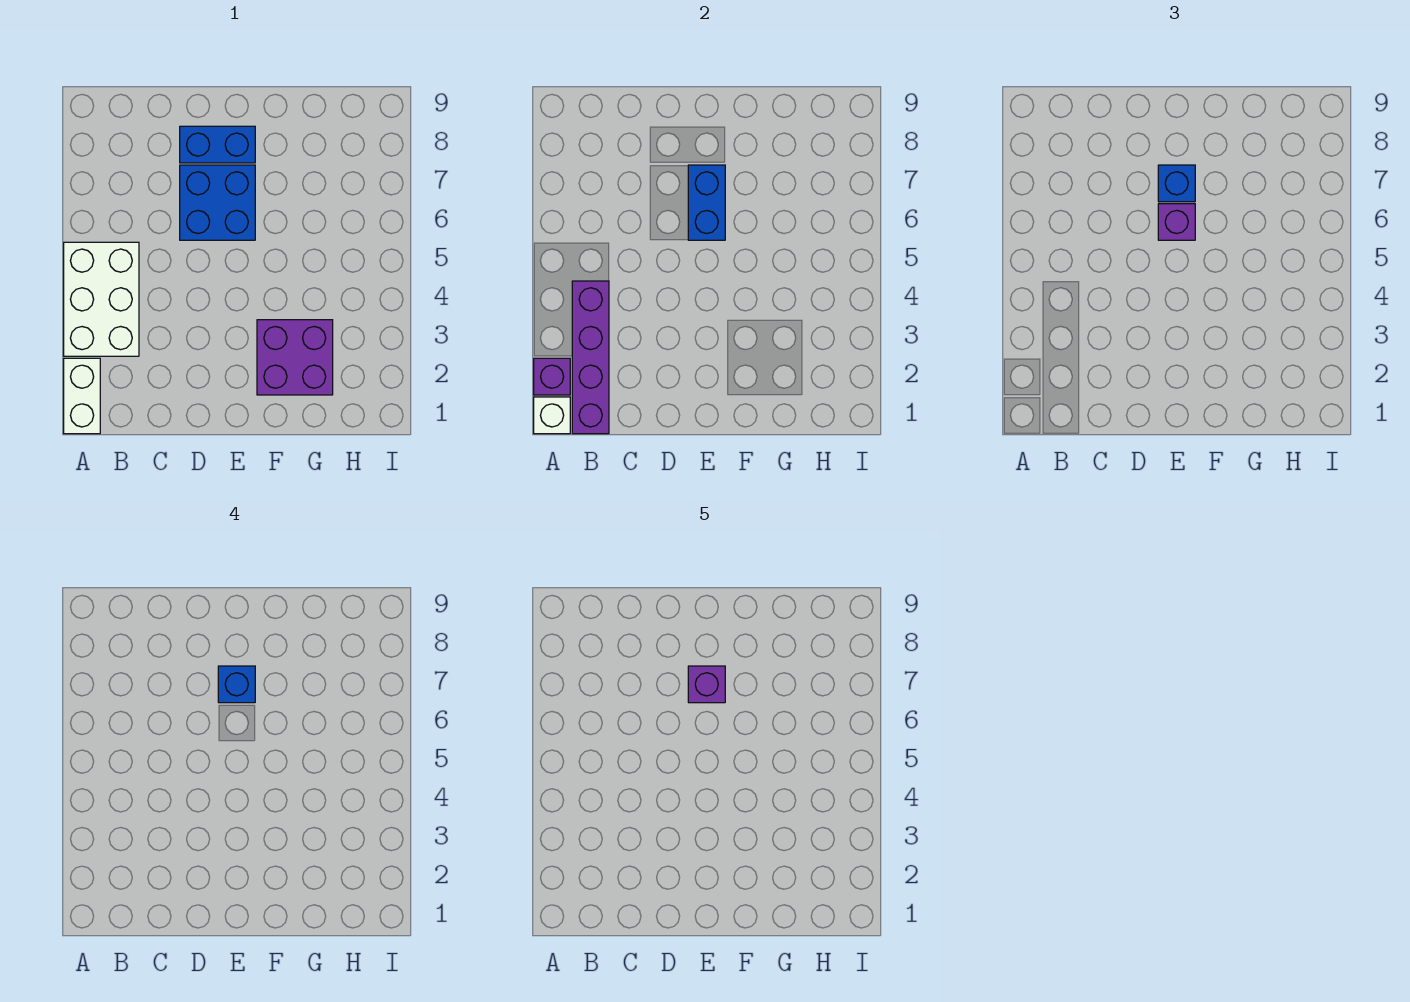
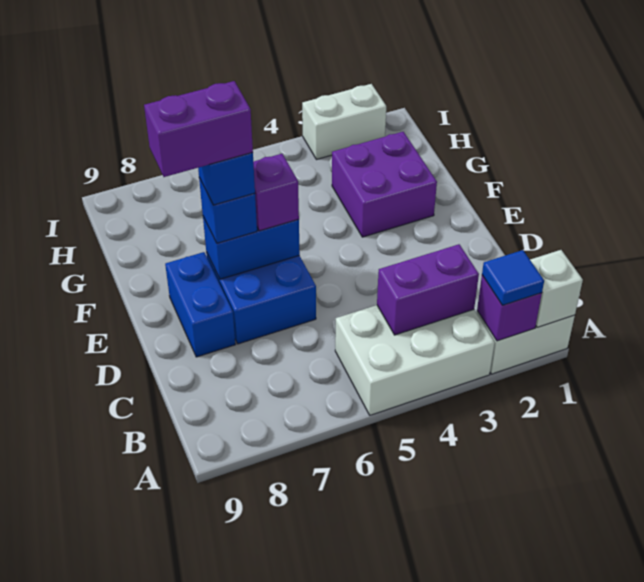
none -> blue 1x1 tile [482,250,544,305]
purple 1x4 brick [572,281,609,434] -> purple 1x2 brick [377,244,479,335]
purple 1x1 brick [688,666,725,703] -> purple 1x2 brick [144,81,253,177]
none -> white 1x2 brick [302,84,386,160]

